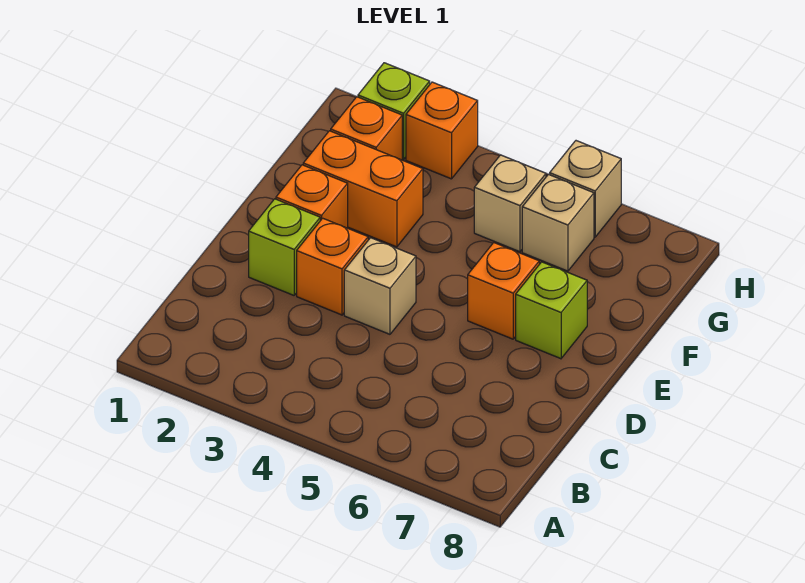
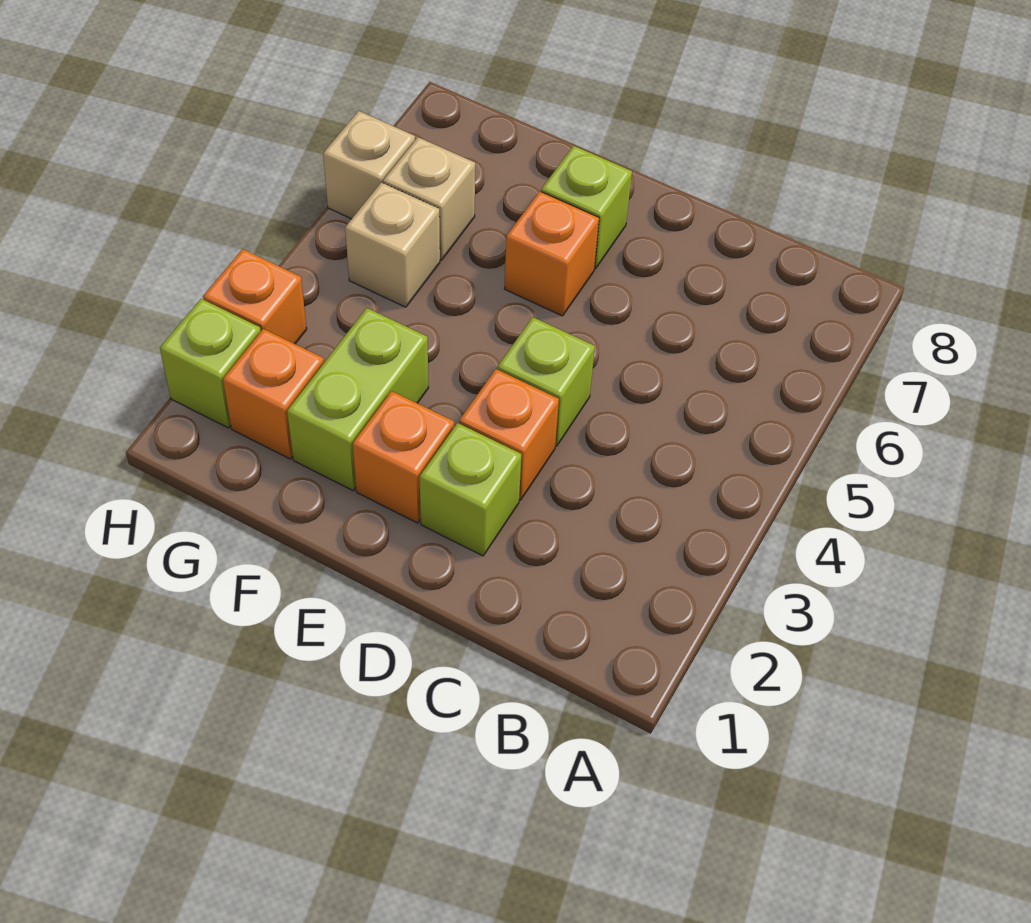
tan 1x1 brick [344,238,416,334] -> lime 1x1 brick [497,317,595,446]
orange 1x2 brick [303,131,423,247] -> lime 1x2 brick [287,308,428,491]

